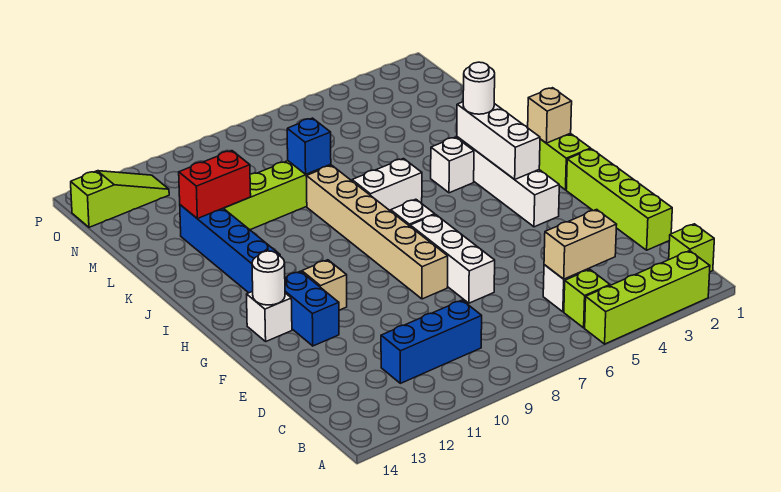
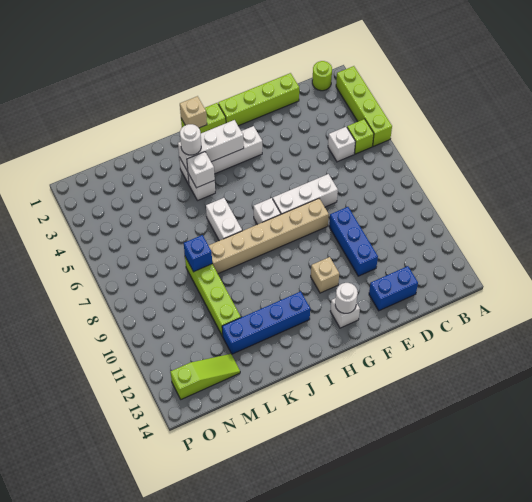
lime 1x1 brick [669,224,714,272] -> lime 1x1 round brick [312,61,332,91]
tan 1x2 brick [544,209,617,279] -> none
blue 1x3 brick [381,300,482,383] -> blue 1x3 brick moved to [329,207,378,276]
blue 1x2 brick [285,271,339,346] -> blue 1x2 brick moved to [369,266,418,311]
none -> white 1x1 brick [187,152,215,188]
red 1x2 brick [179,151,251,219] -> none
lime 1x3 slope [71,171,169,227] -> lime 1x3 slope turned to [170,354,240,399]

